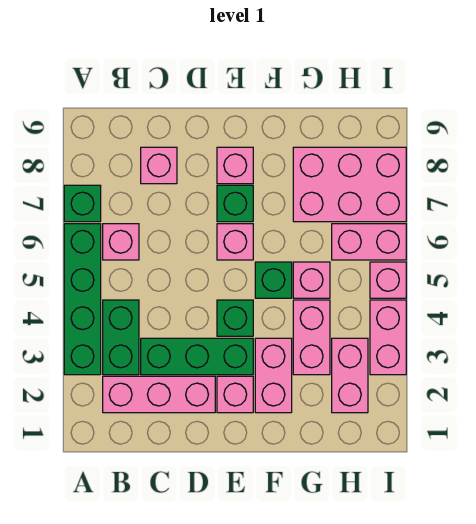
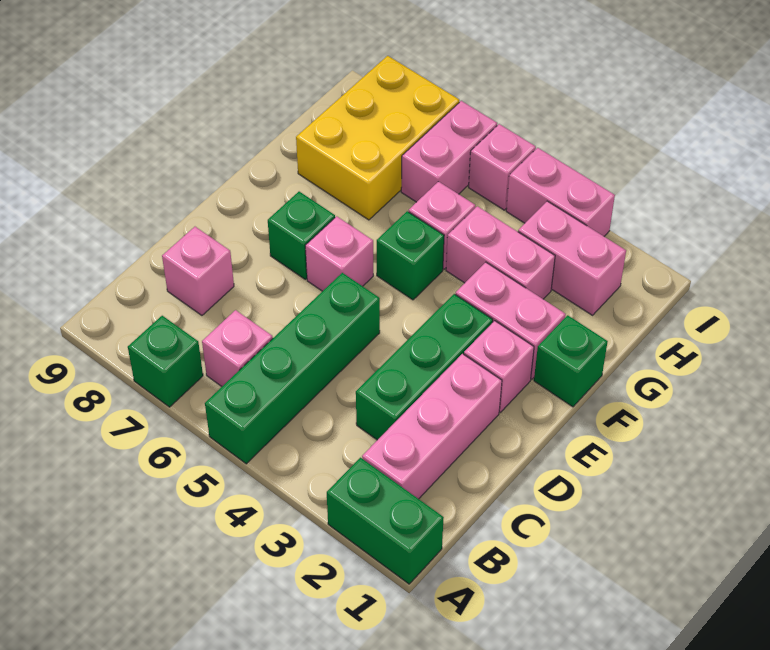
green 1x4 brick [64,224,101,375] -> green 1x4 brick turned to [205,273,380,464]
green 1x2 brick [103,300,139,375] -> green 1x2 brick moved to [327,458,444,584]
green 1x1 brick [217,300,253,336] -> green 1x1 brick moved to [534,315,608,407]
pink 1x1 brick [217,147,253,184] -> none
pink 2x3 brick [293,147,406,222] -> yellow 2x3 brick [296,56,459,220]

